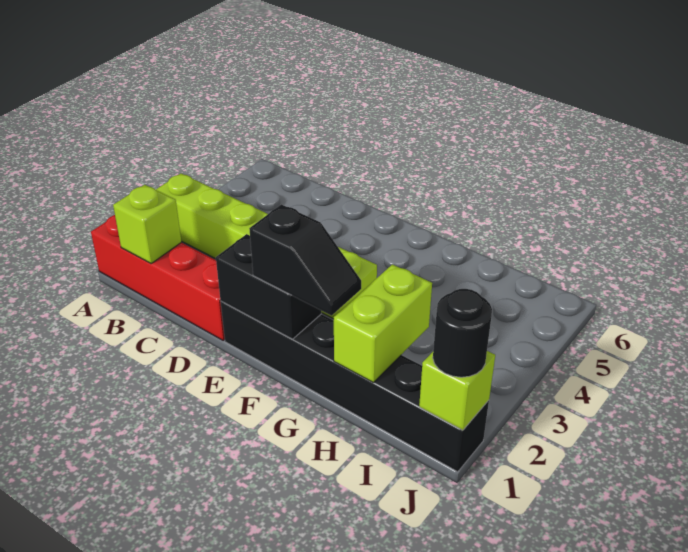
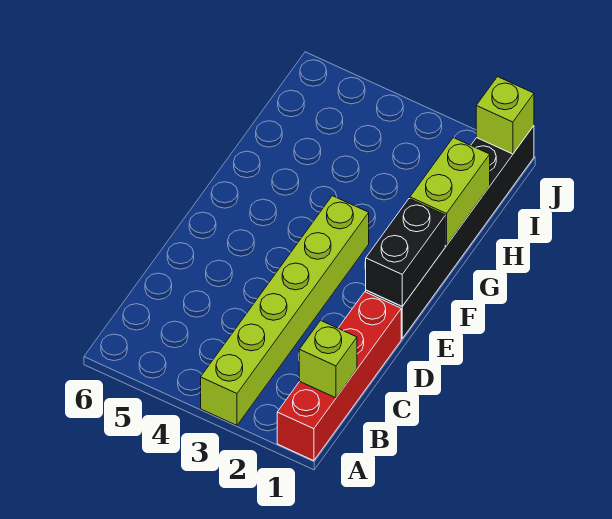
black 1x2 slope [249,204,361,315] -> none
lime 1x2 brick [333,264,432,383] -> lime 1x2 brick turned to [410,138,490,245]
black 1x1 round brick [433,289,492,377] -> none

